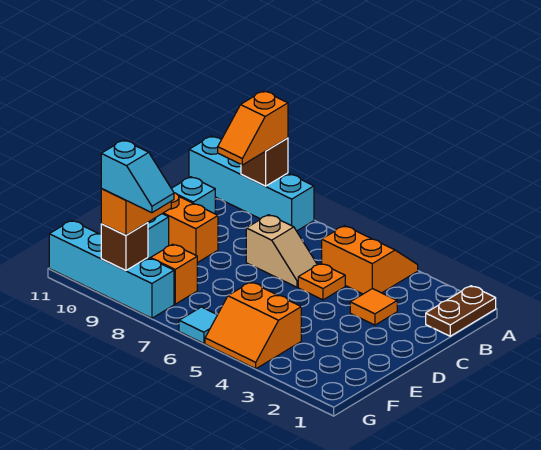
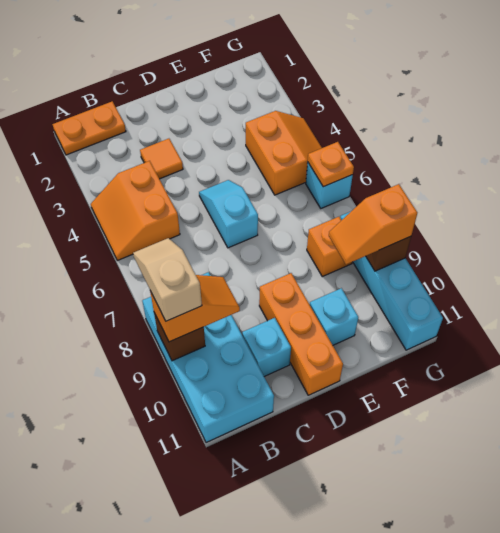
brown 1x2 plate [426,286,496,336] -> orange 1x2 plate [52,101,126,155]
cyan 1x4 brick [189,136,314,231] -> cyan 2x4 brick [142,272,274,443]
orange 1x1 plate [298,263,345,300] -> orange 1x1 plate moved to [308,142,354,187]
tan 1x2 slope [246,215,317,287] -> tan 1x2 slope moved to [133,238,202,321]
cyan 1x1 tile [179,307,217,344] -> cyan 1x1 brick [306,163,353,208]
cyan 1x2 slope [101,140,174,213] -> cyan 1x2 slope moved to [199,180,258,248]

